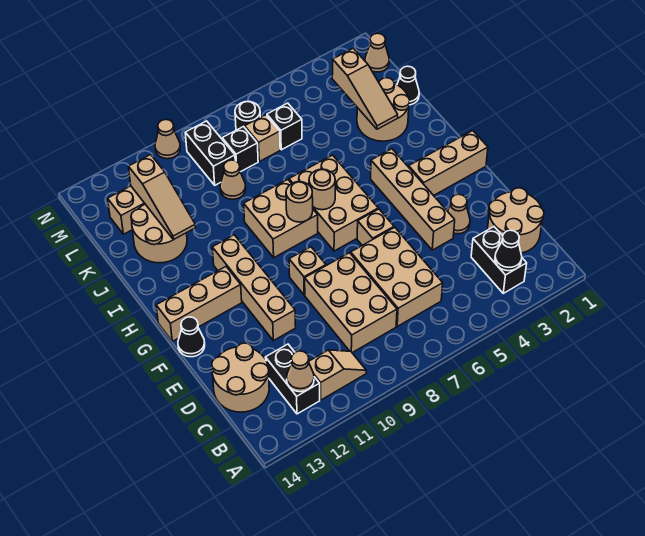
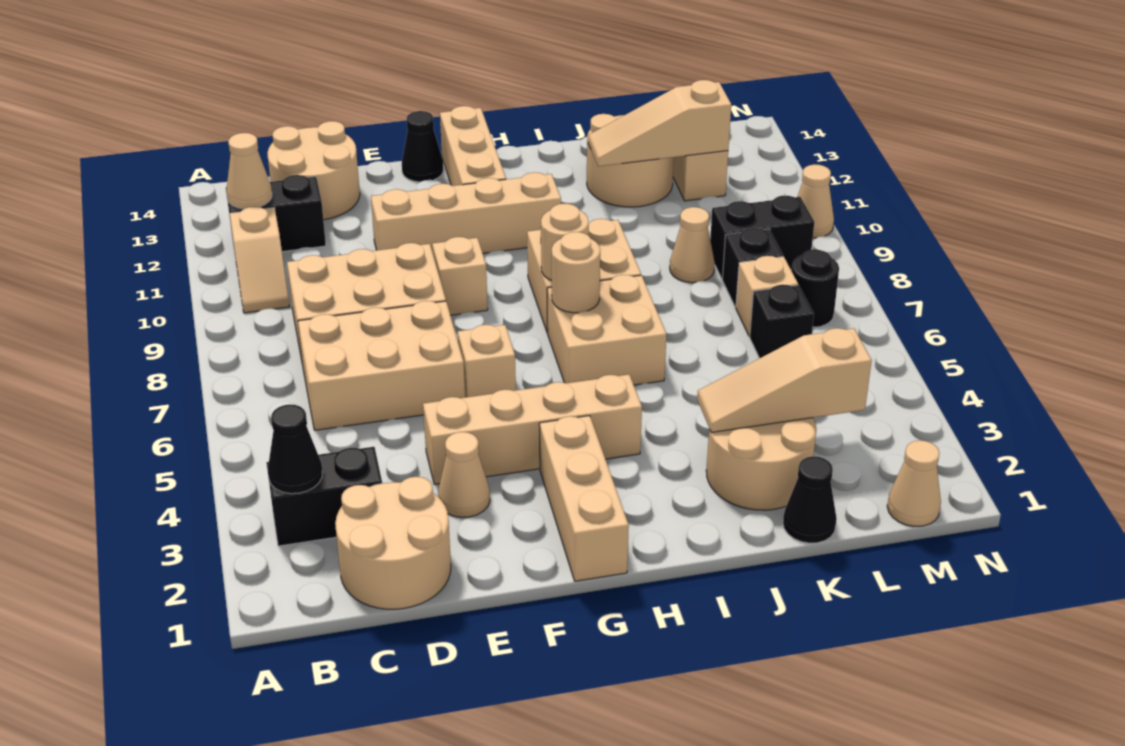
tan 2x3 brick [289,155,378,251] -> tan 2x2 brick [547,275,666,385]

